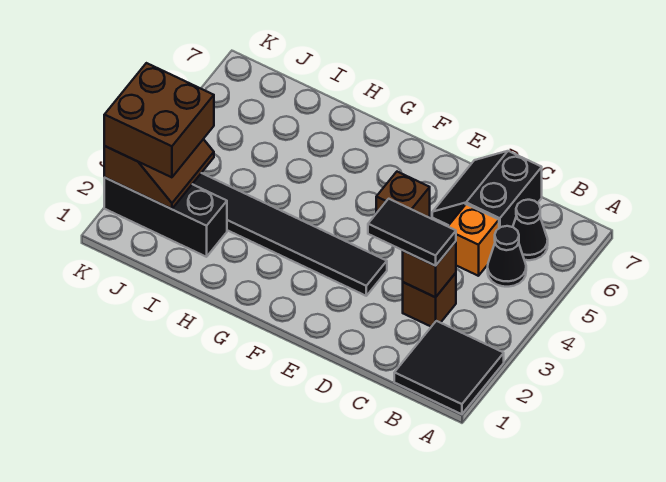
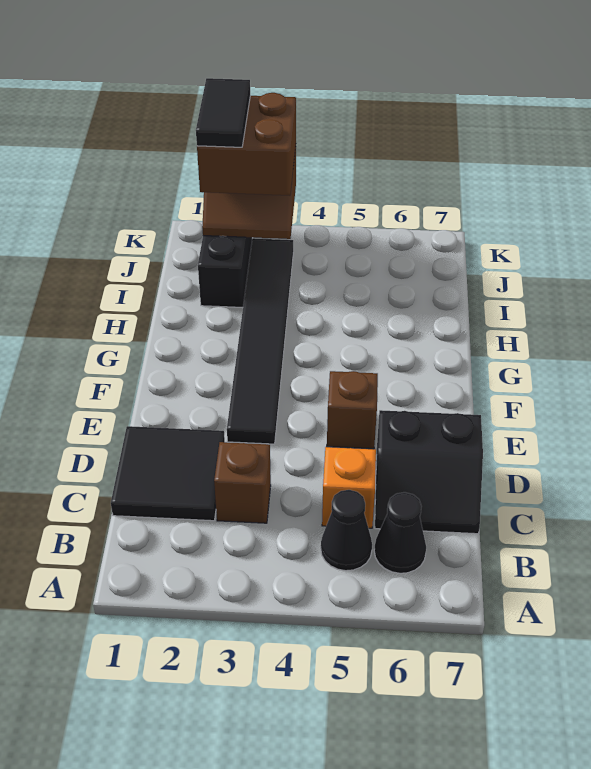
black 2x2 tile [394,321,504,414] -> black 2x2 tile moved to [111,426,225,521]
brown 1x1 brick [403,241,456,297] -> none
black 1x2 tile [368,199,456,266] -> black 1x2 tile moved to [196,78,250,147]
black 2x2 slope [432,151,542,228] -> black 2x2 slope turned to [375,410,483,534]

